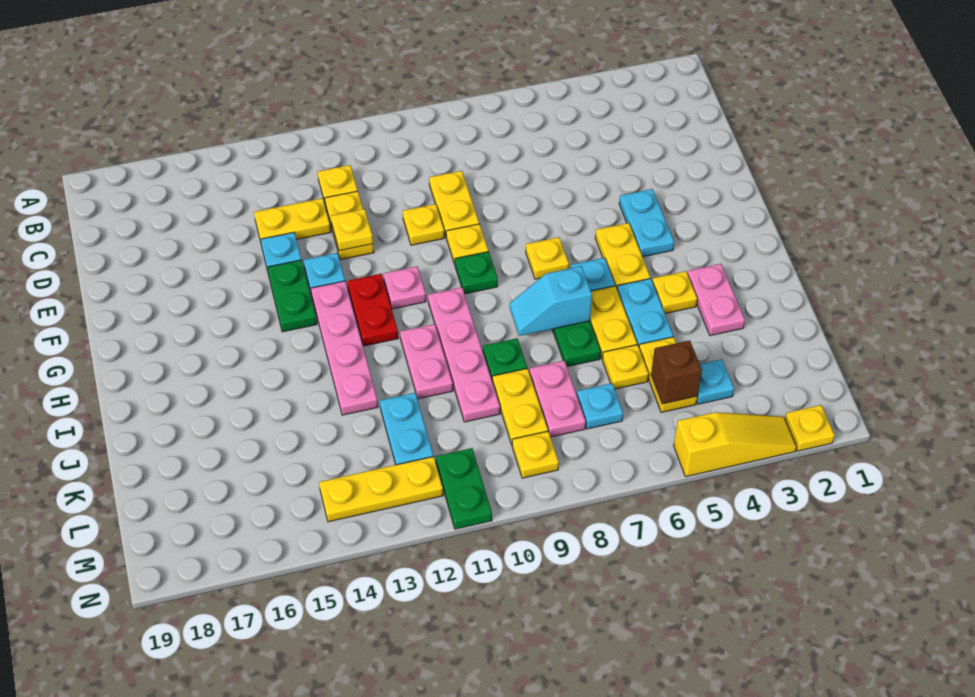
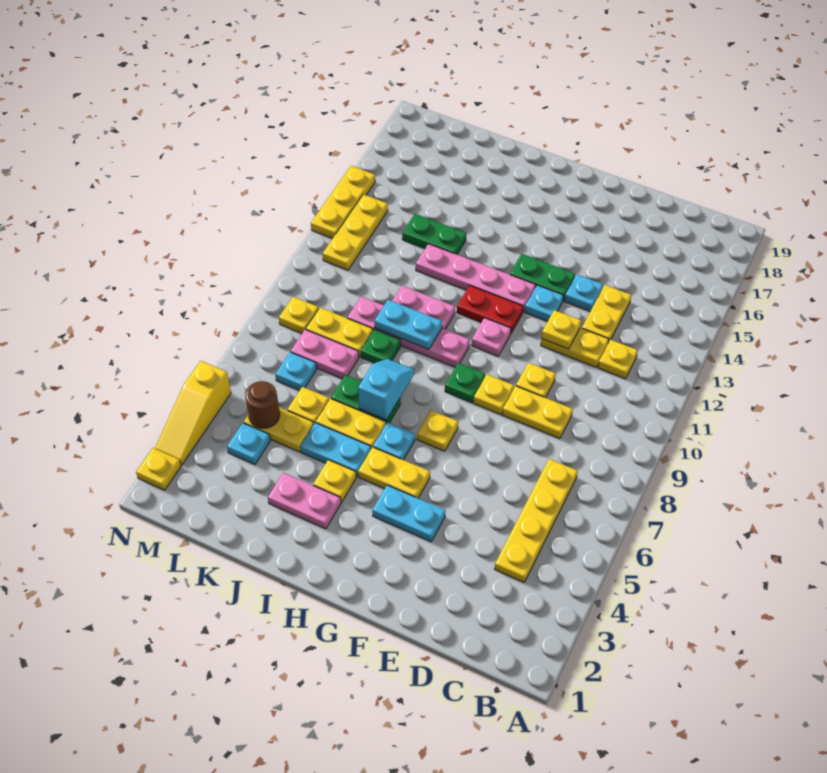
none -> yellow 1x4 plate [495,459,578,582]
cyan 1x2 plate [380,393,434,465] -> cyan 1x2 plate moved to [375,300,442,349]
brown 1x1 brick [651,341,702,404] -> brown 1x1 round brick [245,381,280,428]
green 1x2 plate [436,448,492,529] -> green 1x2 plate moved to [402,214,466,254]
none -> yellow 1x3 plate [311,166,375,238]

